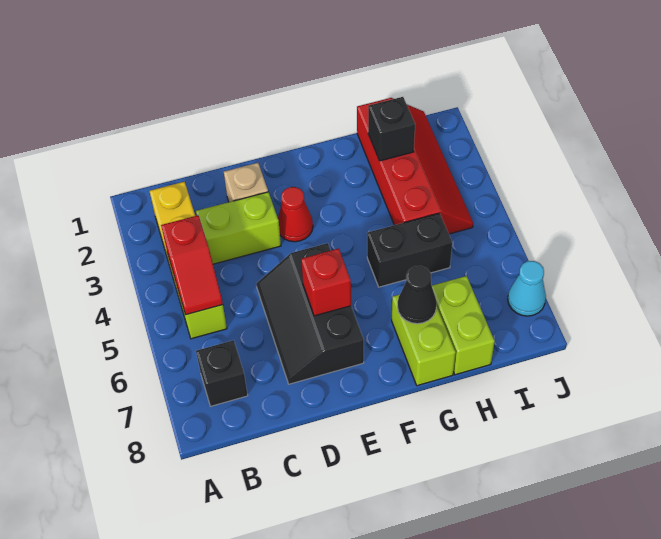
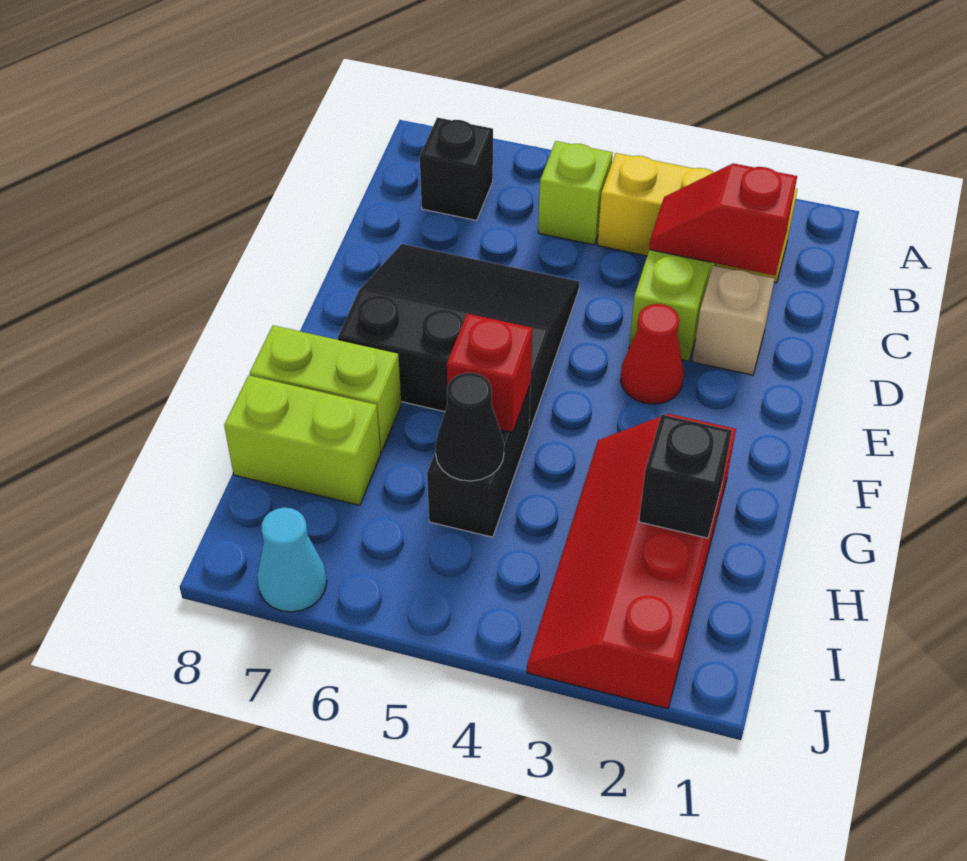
red 1x2 slope [161,215,223,315] -> red 1x2 slope moved to [649,163,797,276]
black 2x3 slope [256,243,364,384] -> black 3x3 slope [338,244,579,431]
red 1x1 brick [301,249,351,316] -> red 1x1 brick moved to [447,314,533,432]
black 1x1 cone [397,266,437,324] -> black 1x1 cone moved to [435,373,504,481]
red 2x4 slope [357,98,473,234] -> red 2x4 slope turned to [527,414,736,709]

